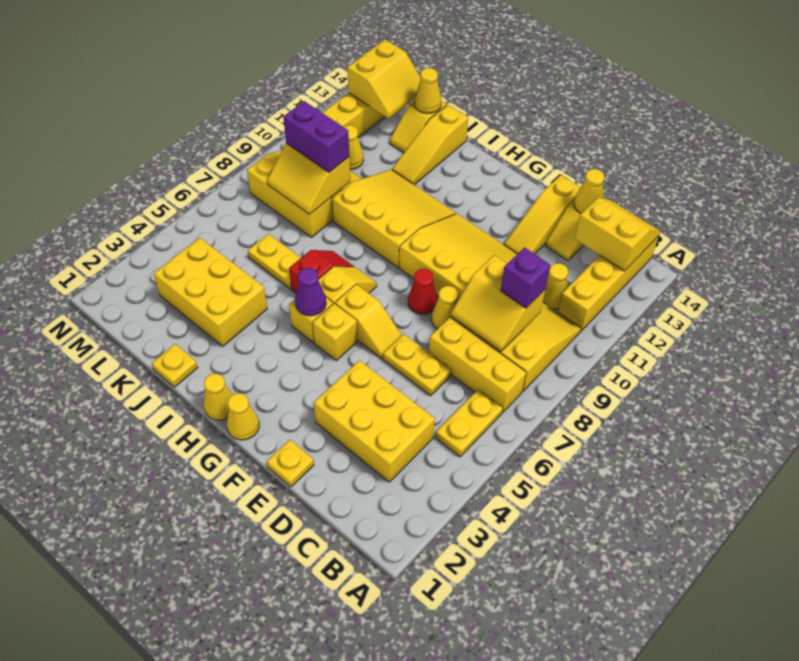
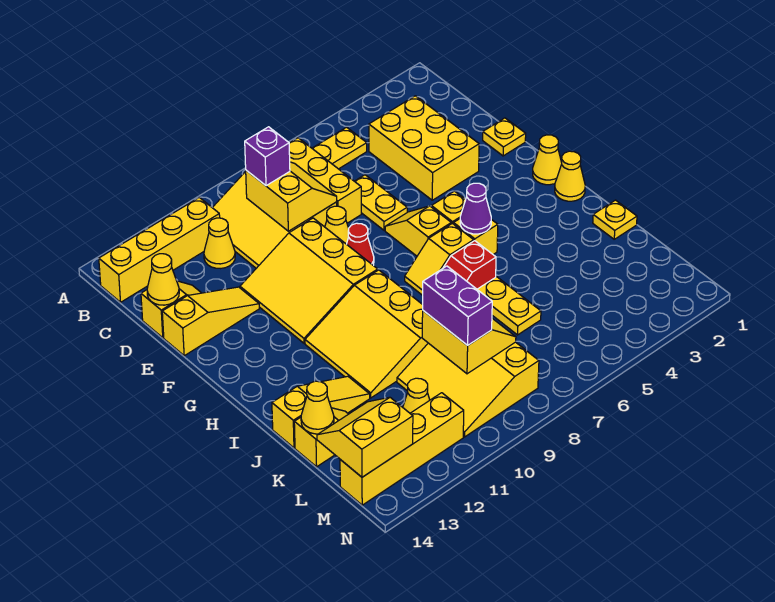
yellow 2x2 slope [575,197,660,271] -> none
yellow 2x3 brick [154,238,267,346] -> none

